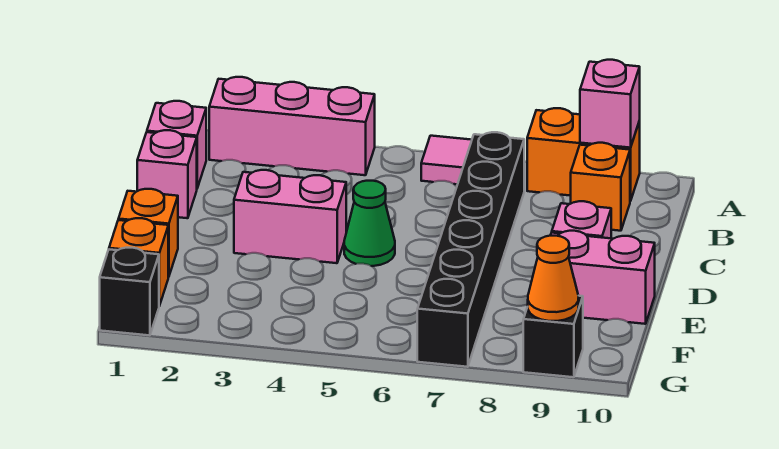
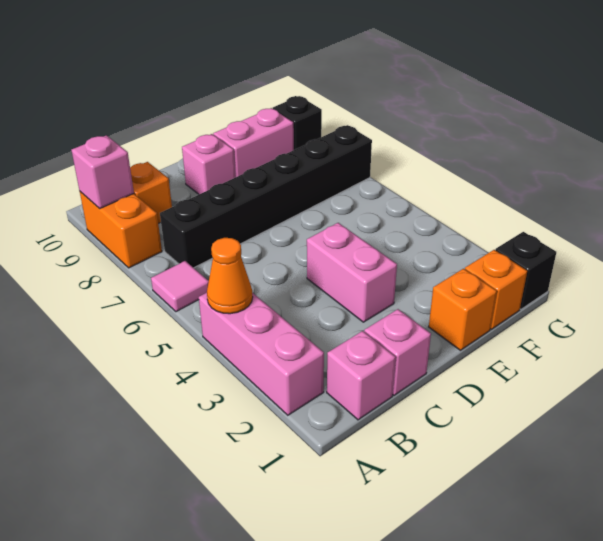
green 1x1 cone [344,181,395,266] -> none
pink 1x2 brick [550,231,655,324] -> pink 1x2 brick turned to [213,108,294,177]
orange 1x1 cone [528,236,579,321] -> orange 1x1 cone moved to [207,238,253,314]

